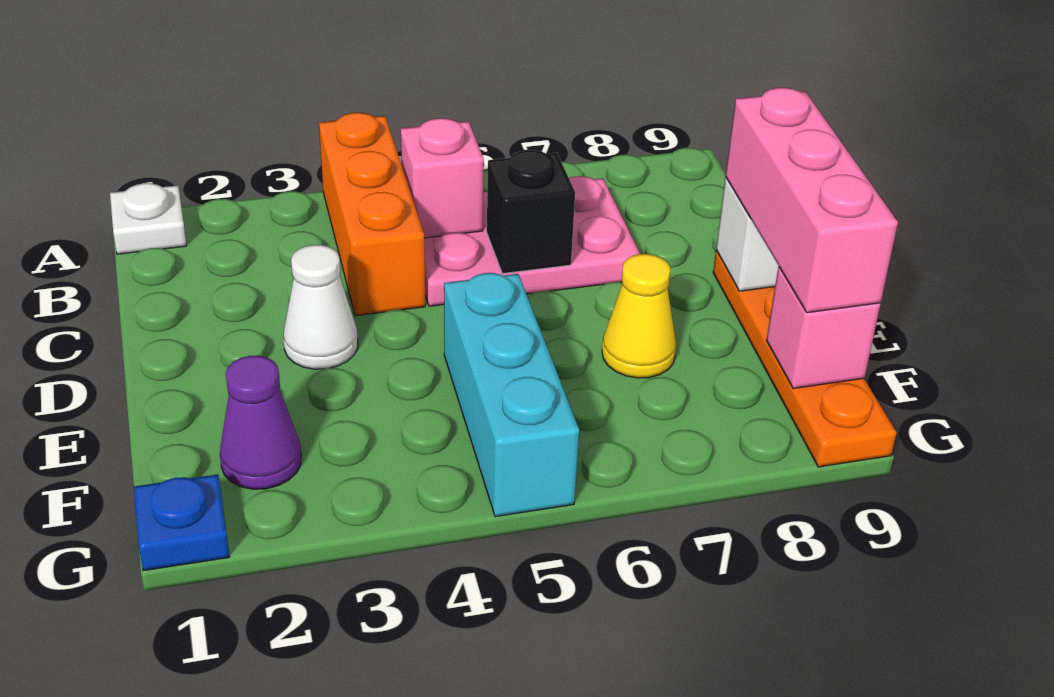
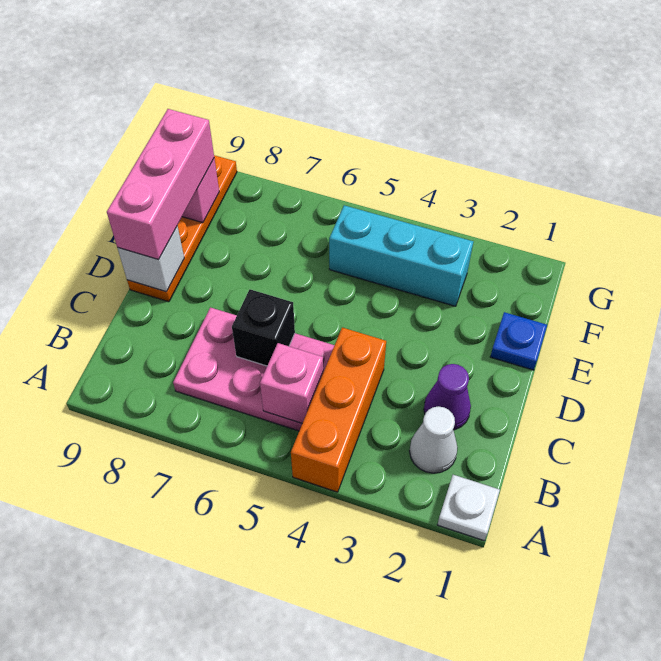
white 1x1 cone [283,245,358,369] -> white 1x1 cone moved to [410,406,458,473]
cyan 1x3 brick [444,273,579,517] -> cyan 1x3 brick turned to [329,205,473,306]
yellow 1x1 cone [602,254,676,378] -> none
purple 1x1 cone [220,356,301,489] -> purple 1x1 cone moved to [424,364,471,430]
blue 1x1 plate [134,474,230,571] -> blue 1x1 plate moved to [490,312,547,370]

